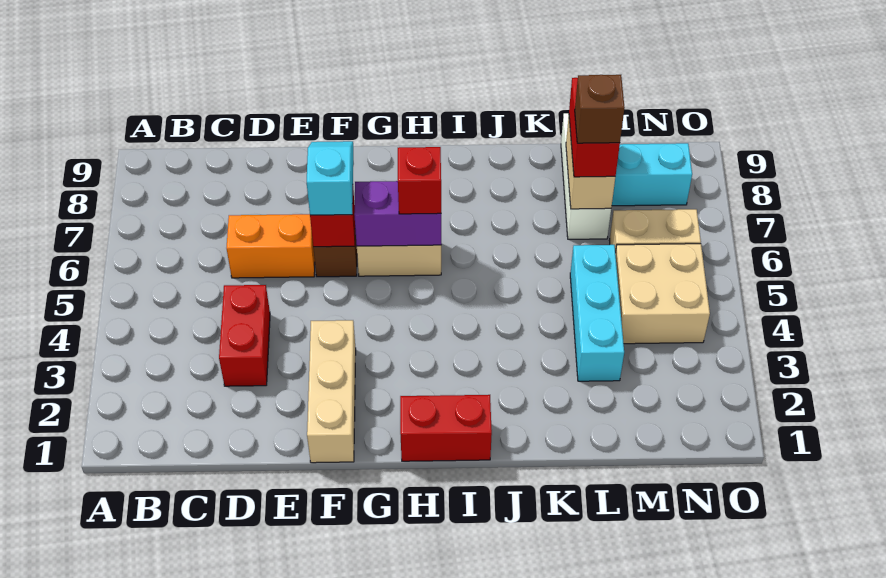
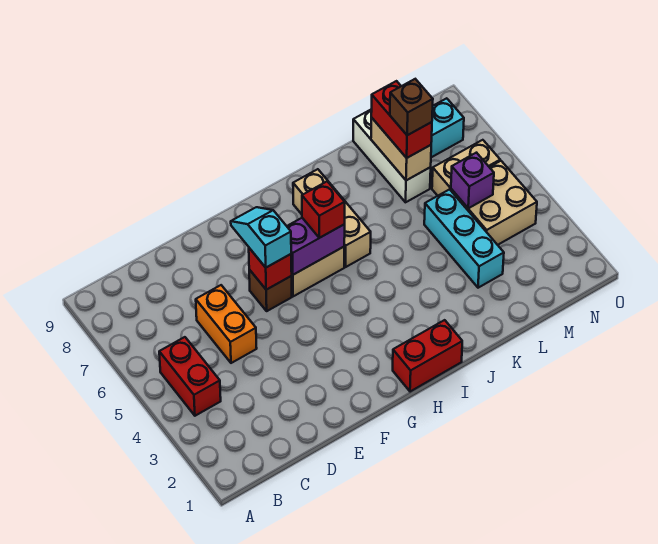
red 1x2 brick [219,285,270,386] -> red 1x2 brick moved to [159,337,221,416]
orange 1x2 brick [227,214,315,278] -> orange 1x2 brick turned to [196,285,257,363]
tan 1x3 brick [307,320,356,463] -> tan 1x3 brick moved to [293,169,371,267]
none -> purple 1x1 brick [451,153,494,208]

